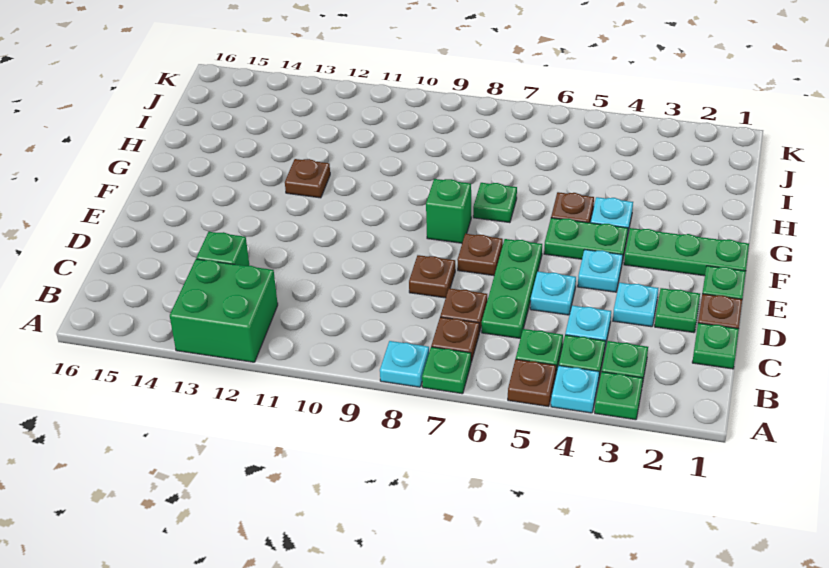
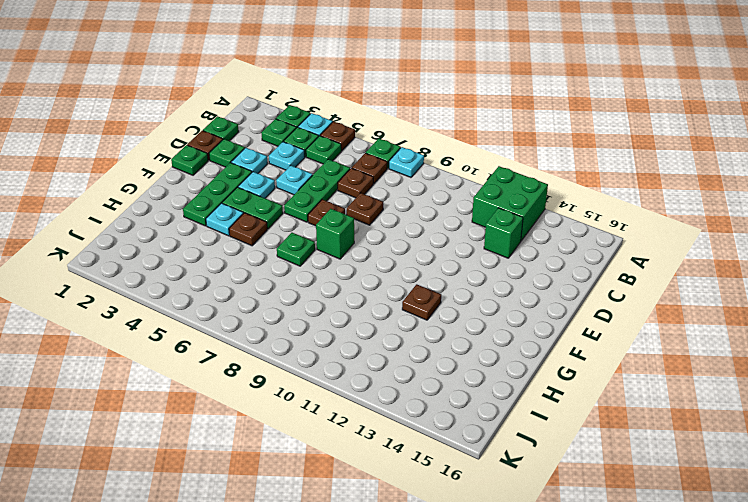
green 1x3 plate [624,228,749,276] -> green 1x3 plate turned to [183,163,252,226]

